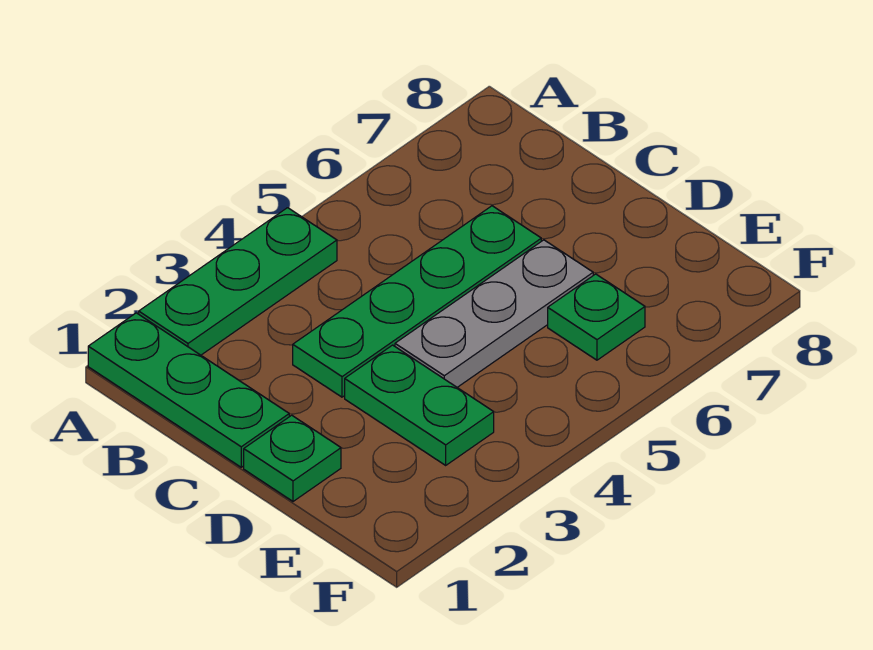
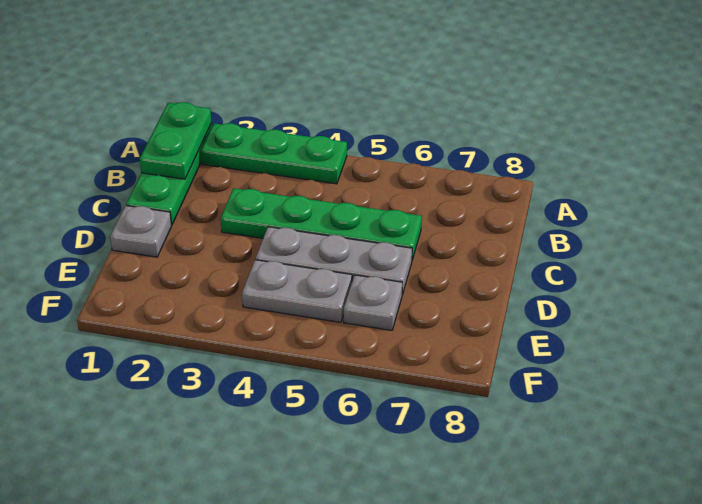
green 1x1 plate [244,415,341,501] -> grey 1x1 plate [110,206,172,257]
green 1x2 plate [345,345,494,465] -> green 1x2 plate moved to [140,102,211,179]
none -> grey 1x2 plate [242,260,352,322]
green 1x1 plate [548,274,645,360] -> grey 1x1 plate [344,275,402,330]

